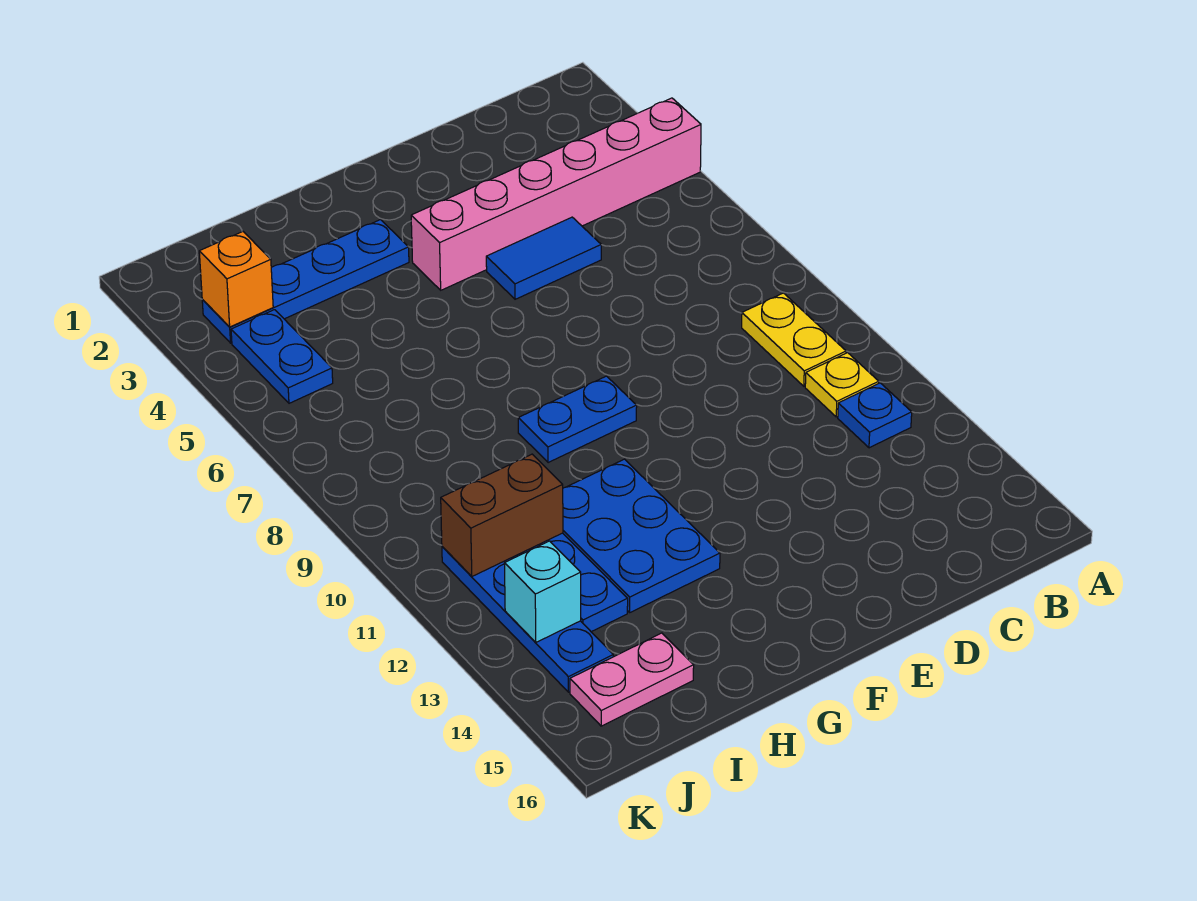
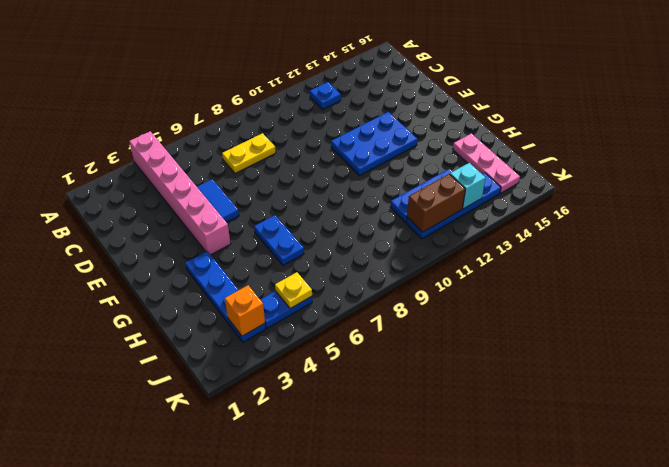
yellow 1x2 plate [742,293,846,386] -> yellow 1x2 plate moved to [222,133,276,173]
yellow 1x1 plate [805,353,879,417] -> yellow 1x1 plate moved to [275,272,312,309]
blue 1x2 plate [518,376,637,463] -> blue 1x2 plate moved to [254,215,304,265]
blue 2x3 plate [563,459,720,612] -> blue 2x3 plate moved to [331,112,417,176]
brown 1x2 brick [441,454,563,576] -> brown 1x2 brick turned to [407,174,465,232]
pink 1x2 plate [570,633,694,726] -> pink 1x3 plate [453,134,520,193]

